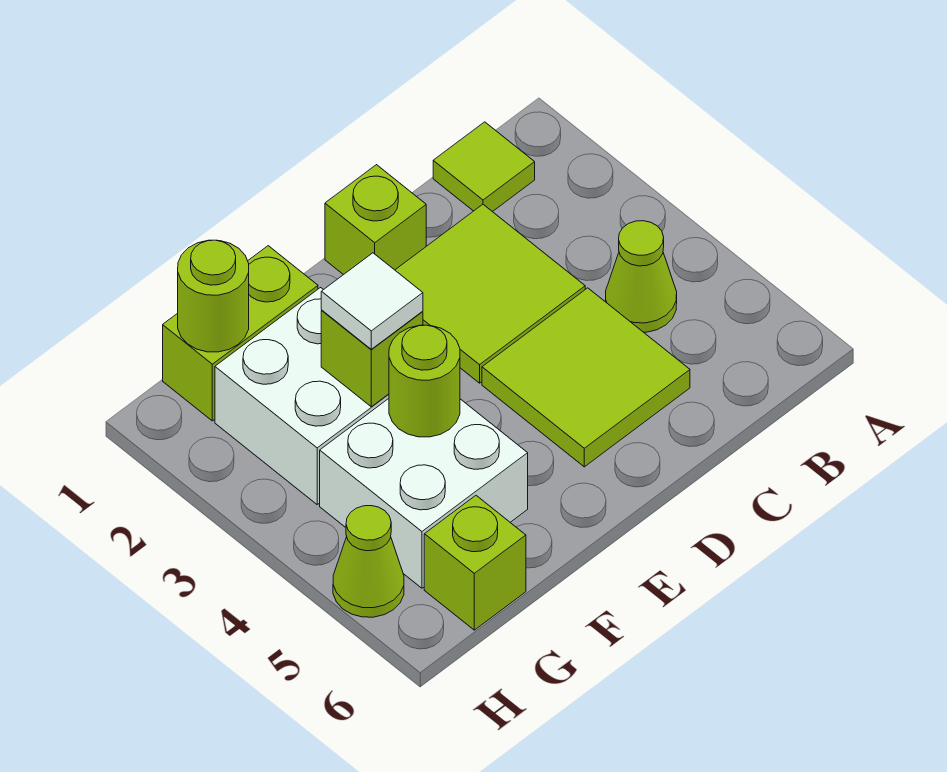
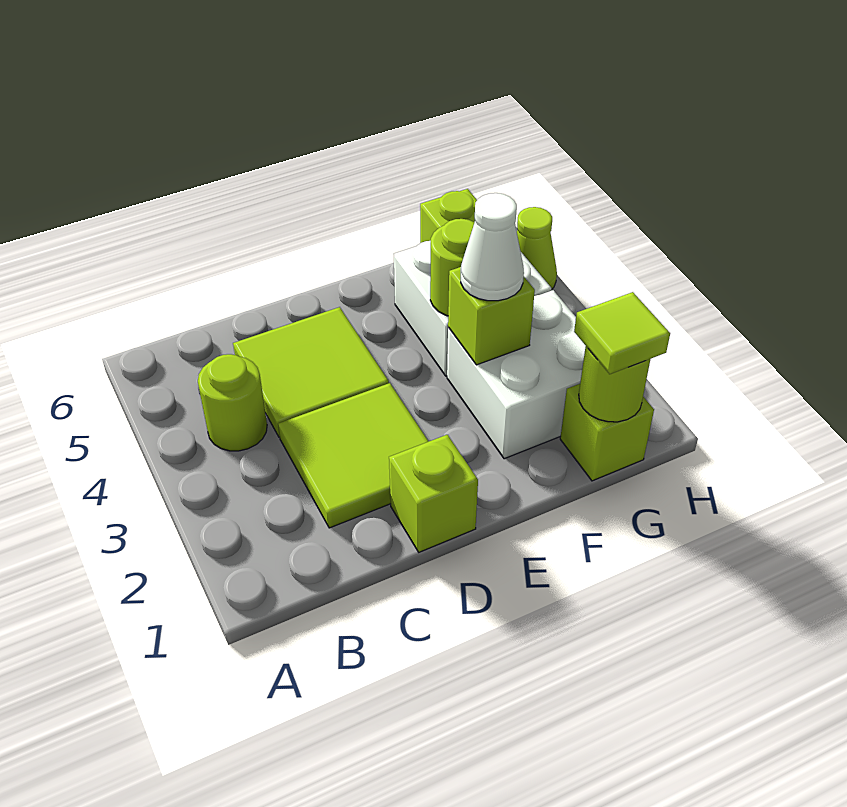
lime 1x1 tile [433,122,535,212] -> lime 1x1 tile moved to [574,292,670,374]
lime 1x1 cone [606,221,677,332] -> lime 1x1 round brick [198,354,267,451]
lime 1x2 brick [163,246,318,421] -> lime 1x1 brick [560,384,654,481]
white 1x1 tile [321,253,423,349] -> white 1x1 cone [461,193,524,301]

